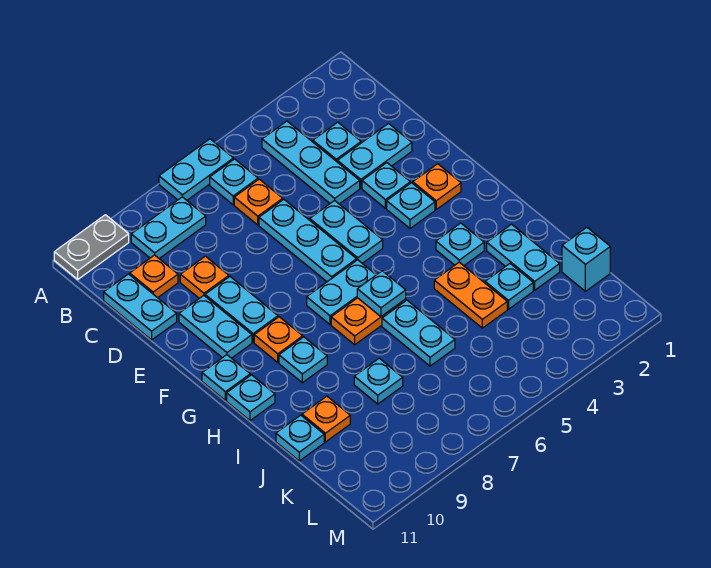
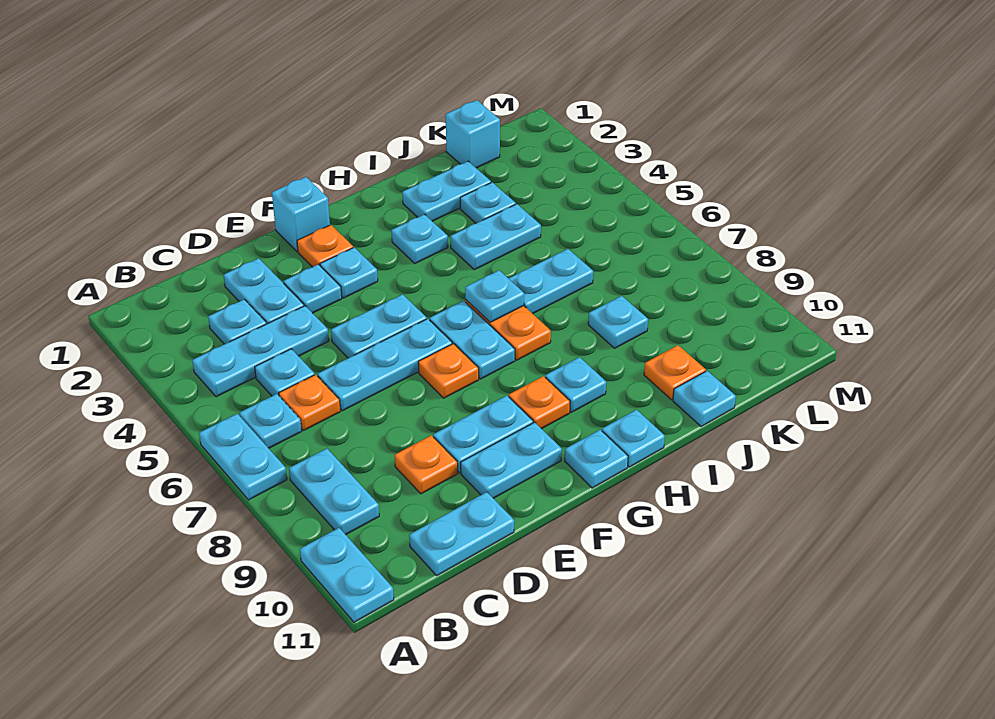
grey 1x2 plate [54,215,129,279] -> cyan 1x2 plate [300,528,394,622]
none -> cyan 1x1 plate [255,349,315,396]
orange 1x1 plate [130,255,178,298] -> orange 1x1 plate moved to [418,344,479,398]
none -> cyan 1x1 brick [272,177,330,251]
orange 1x2 plate [434,262,507,328] -> cyan 1x2 plate [450,204,541,270]

